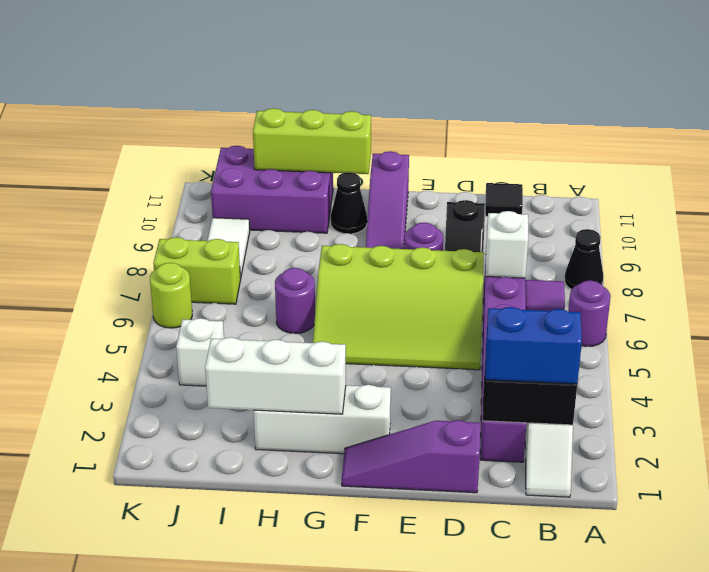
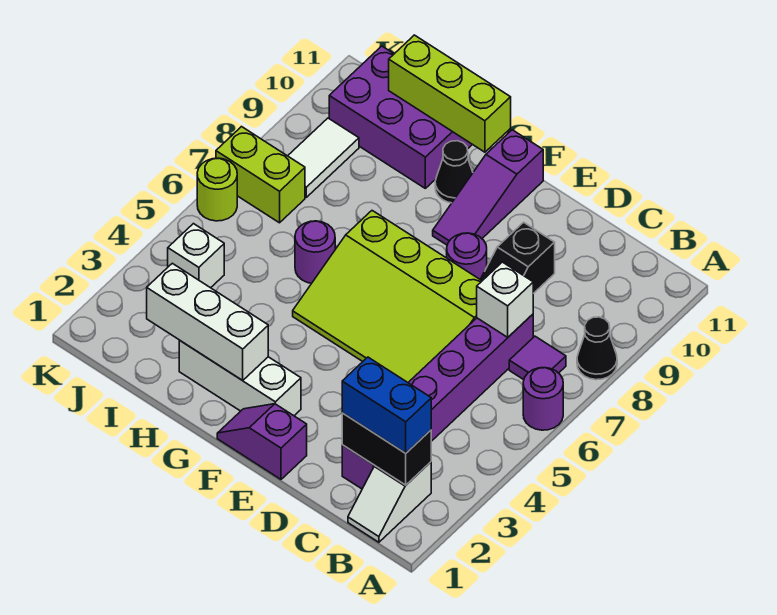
black 1x1 tile [485,183,523,216] -> none
purple 1x3 slope [342,420,480,493] -> purple 1x2 slope [217,404,307,479]

